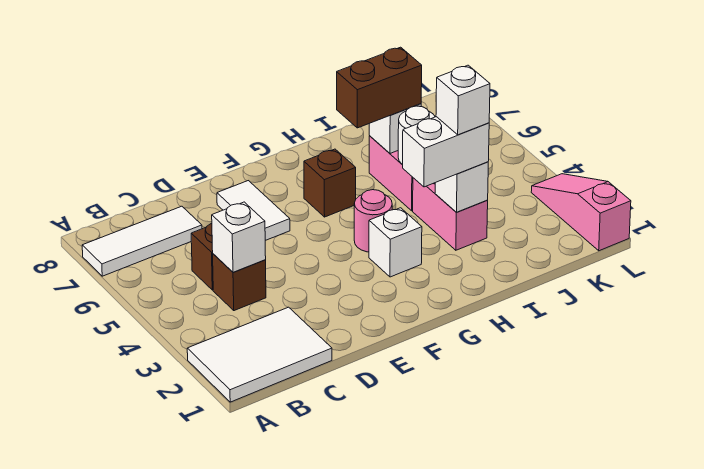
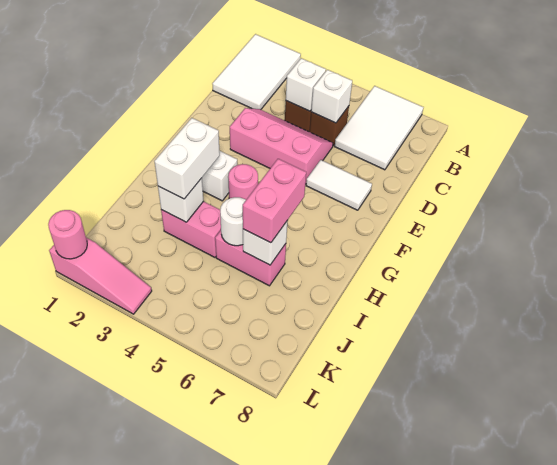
white 1x3 tile [82,206,202,276] -> white 2x3 tile [335,86,424,170]
none -> pink 2x3 slope [230,108,333,184]
brown 1x1 brick [304,149,356,217] -> none
brown 1x2 brick [337,47,422,128] -> pink 1x2 brick [243,159,306,243]
white 1x1 brick [436,65,490,135] -> white 1x1 brick moved to [311,70,352,123]
none -> pink 1x1 round brick [48,210,87,259]

